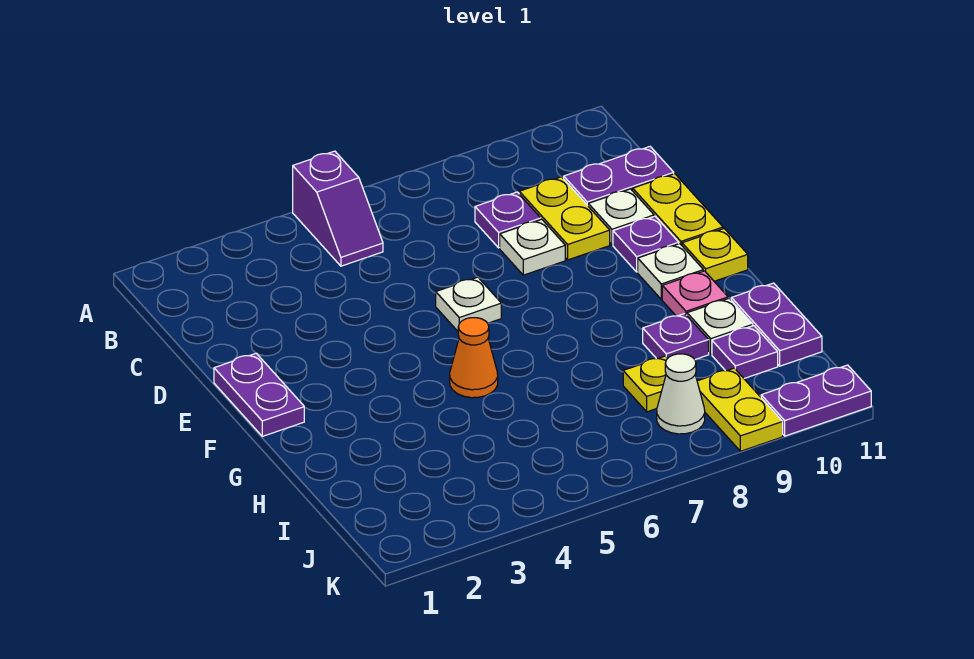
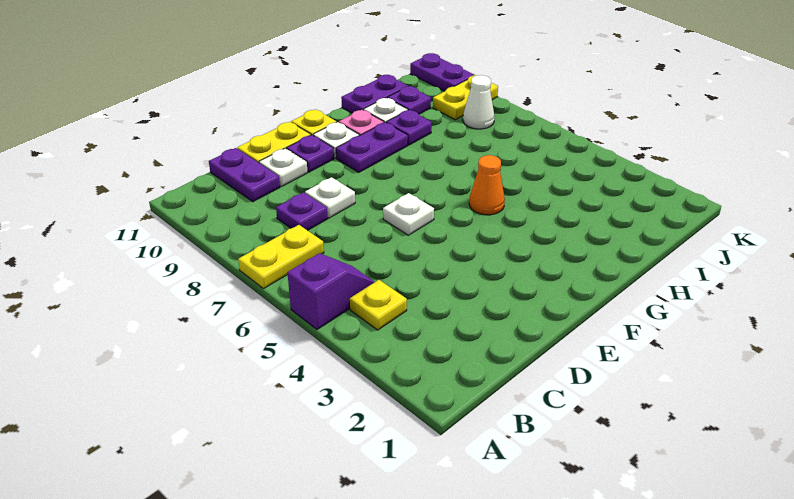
yellow 1x2 plate [519,177,610,260] -> yellow 1x2 plate moved to [238,225,324,288]
purple 1x2 plate [214,353,304,436] -> purple 1x2 plate moved to [336,122,408,172]
yellow 1x1 plate [623,356,668,412] -> yellow 1x1 plate moved to [350,280,407,330]

